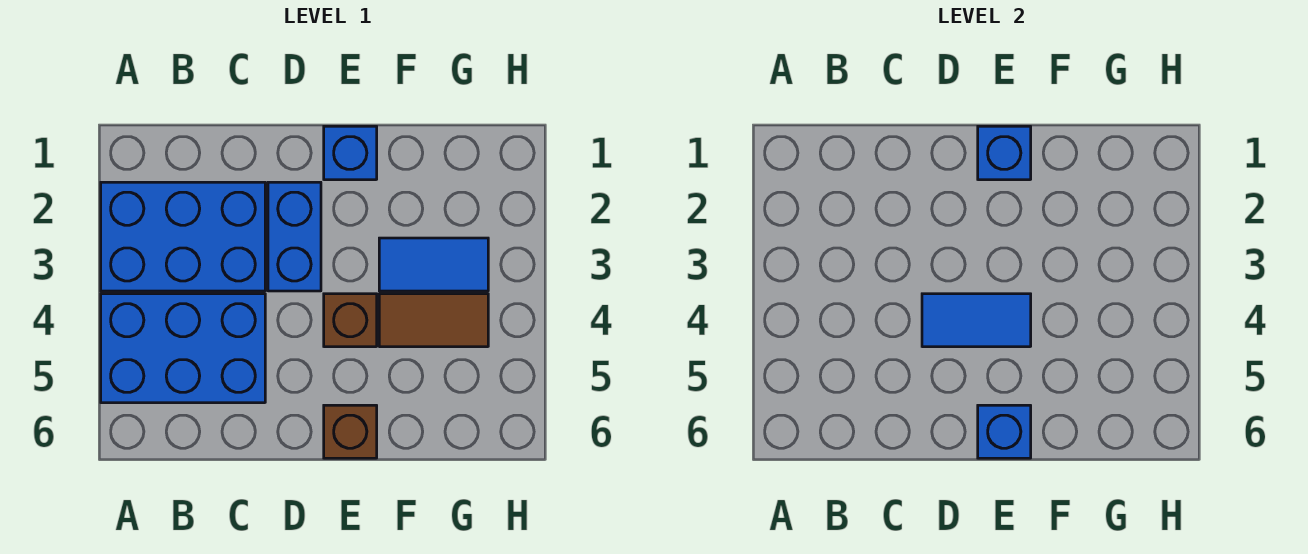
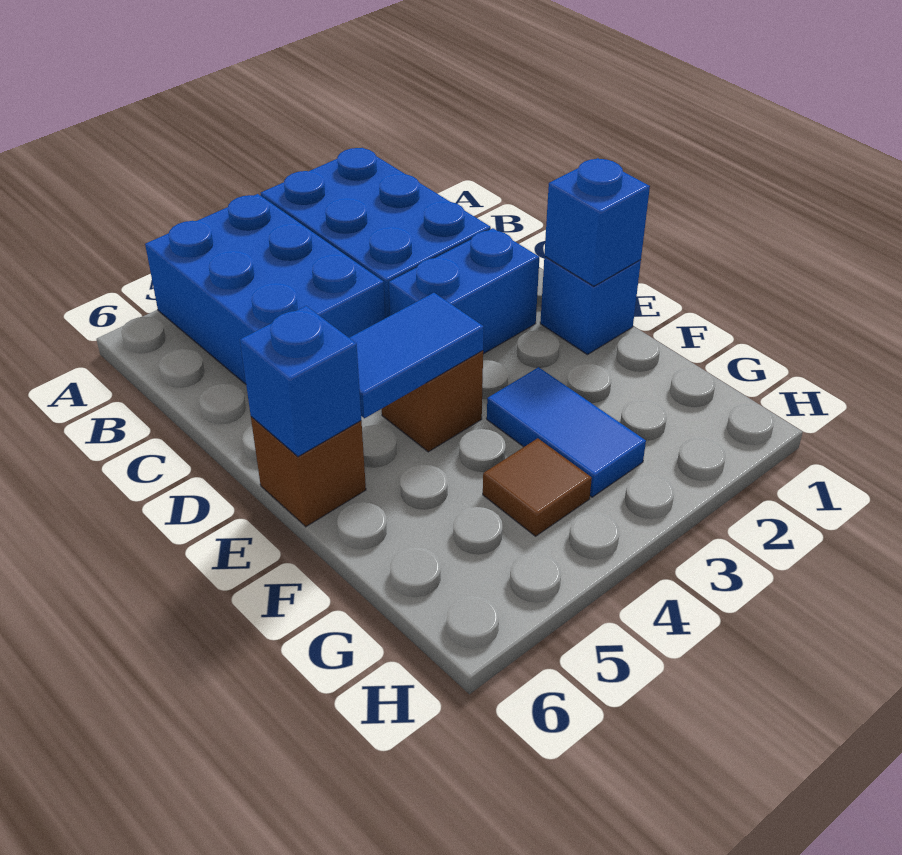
blue 1x2 tile [922,294,1031,347] -> blue 1x2 tile turned to [349,293,484,418]
brown 1x2 tile [379,294,488,347] -> brown 1x1 tile [483,438,592,536]

